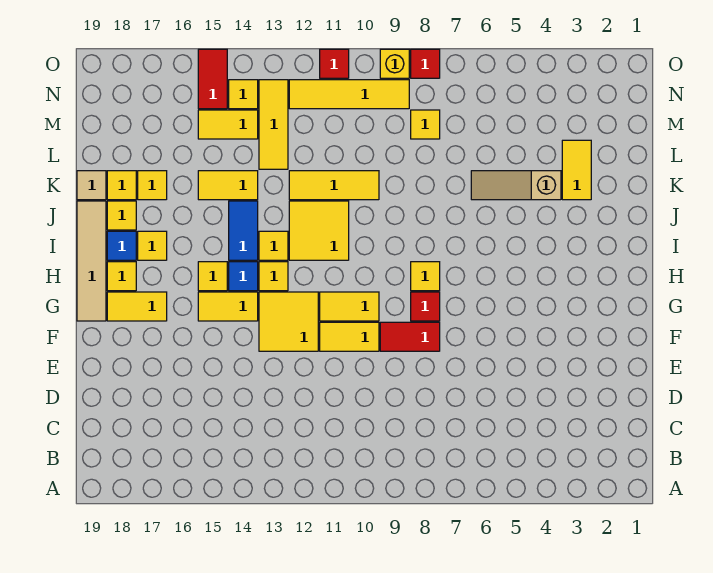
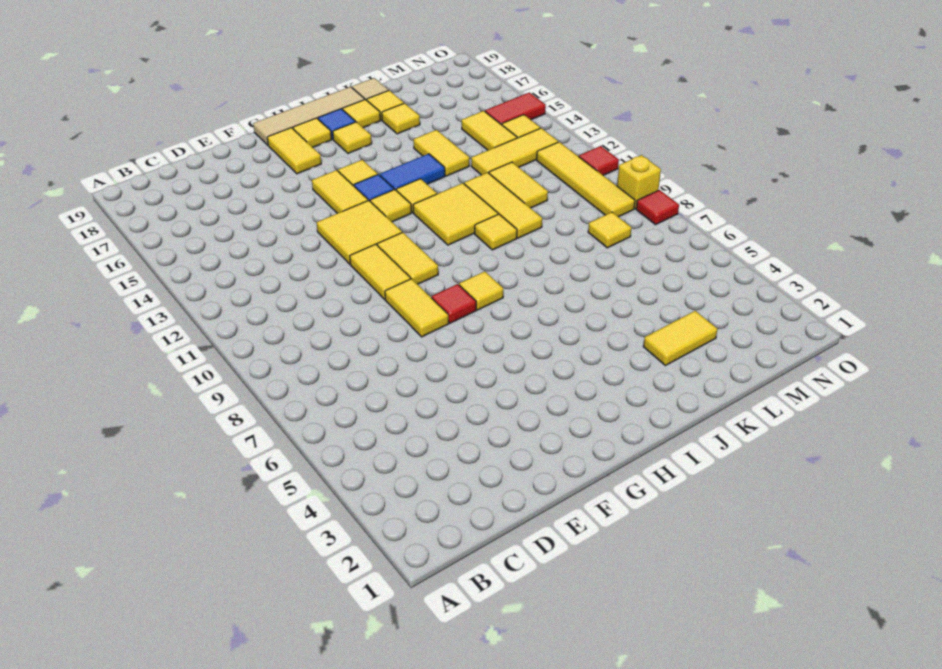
red 1x2 tile [380,322,440,351] -> yellow 1x2 tile [385,279,449,337]
none -> yellow 1x1 tile [475,214,517,250]
tan 1x3 slope [471,171,561,200] -> none
none -> yellow 1x2 tile [489,162,548,208]

